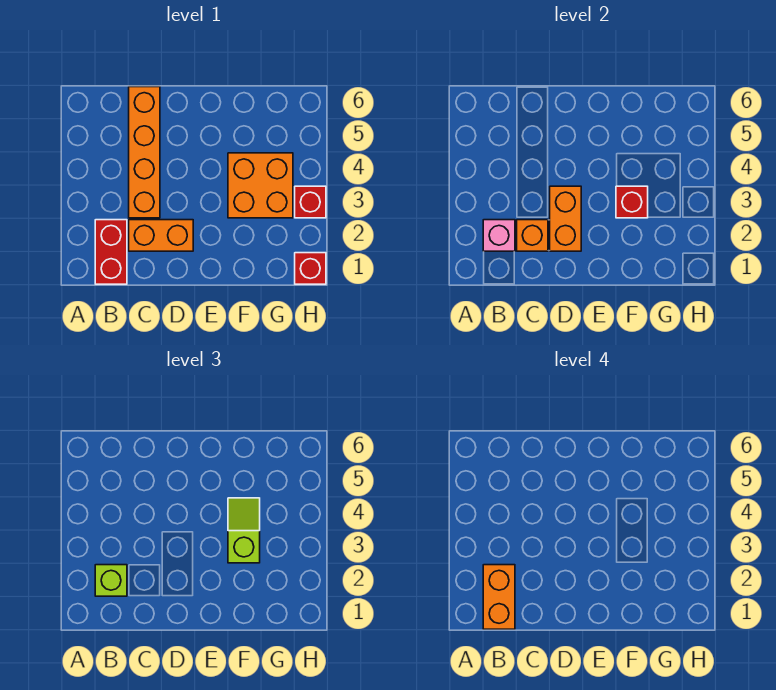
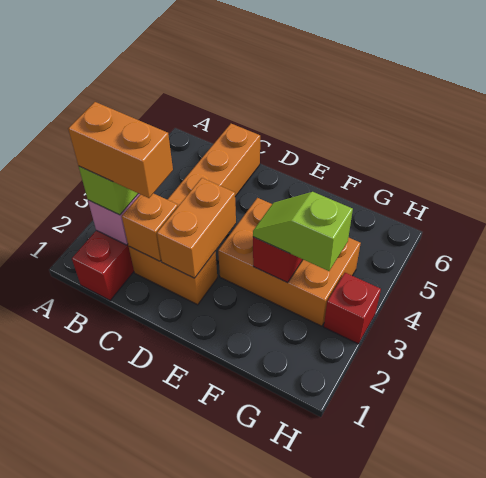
orange 1x2 brick [483,565,515,629] -> orange 1x2 brick turned to [68,102,173,198]
orange 2x2 brick [228,153,293,218] -> orange 2x3 brick [218,198,361,326]
lime 1x2 slope [228,498,260,563] -> lime 1x2 slope turned to [253,192,353,271]
red 1x1 brick [295,253,326,284] -> none

